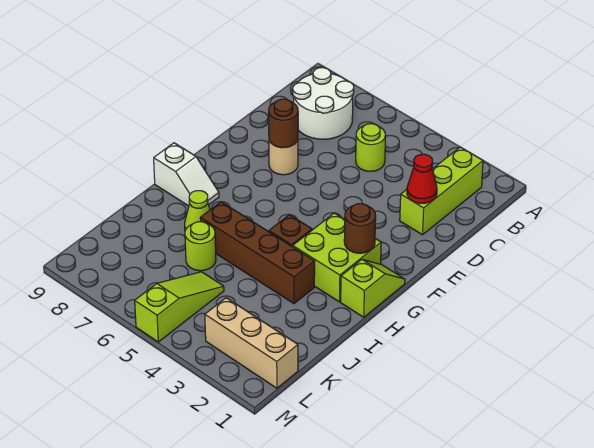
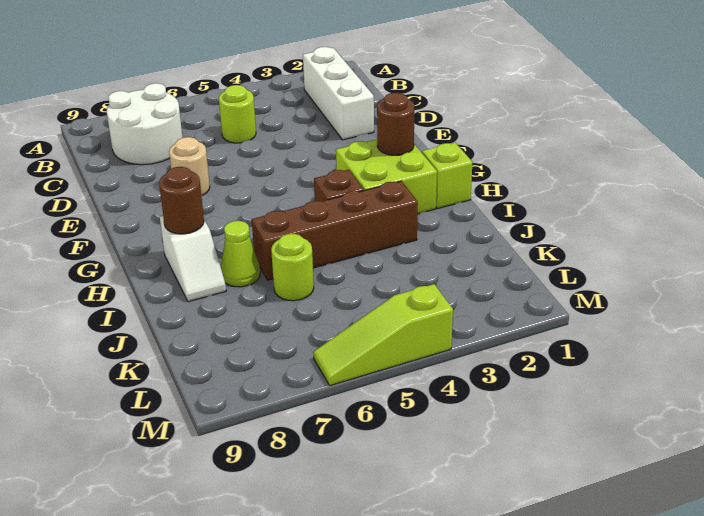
lime 1x3 brick [400,147,483,235] -> white 1x3 brick [303,47,374,140]
red 1x1 cone [407,154,437,203] -> none
brown 1x1 round brick [269,99,298,148] -> brown 1x1 round brick moved to [159,167,204,234]
white 1x2 slope [154,143,219,206] -> white 1x2 slope turned to [160,216,226,302]
lime 1x3 slope [135,272,224,342] -> lime 1x3 slope turned to [313,284,453,386]
tan 1x3 brick [205,298,298,388] -> none

